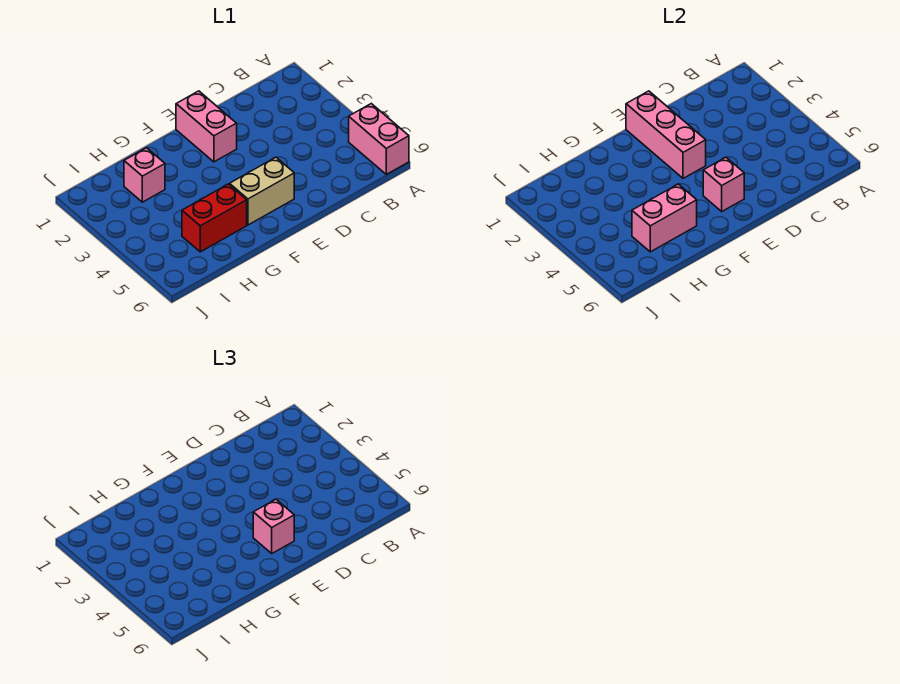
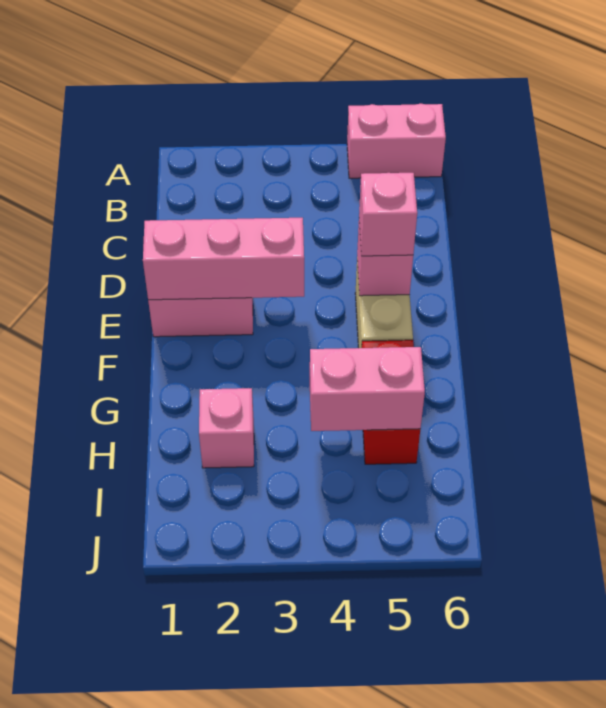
pink 1x2 brick [632,184,697,252] -> pink 1x2 brick turned to [310,347,425,431]

